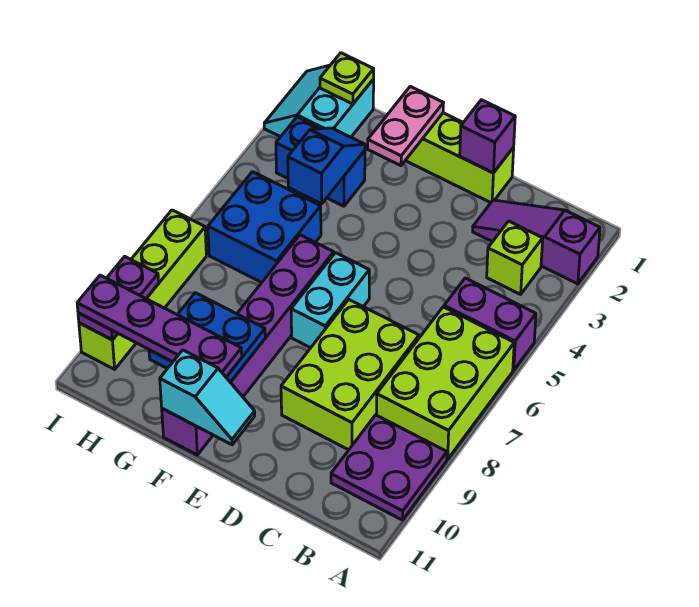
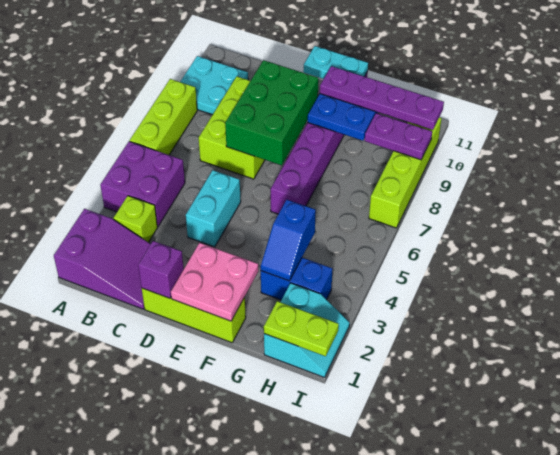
purple 1x3 slope [473,200,600,284] -> purple 2x3 slope [54,209,151,309]
purple 1x2 brick [444,278,536,370] -> purple 2x2 brick [100,141,185,226]
lime 2x3 brick [377,307,514,459] -> lime 1x3 brick [130,79,197,155]
purple 2x2 plate [331,415,447,520] -> cyan 2x2 plate [180,56,248,115]
none -> green 2x3 brick [225,60,318,165]
cyan 1x2 brick [291,253,369,348] -> cyan 1x2 brick moved to [186,170,241,247]
cyan 1x2 slope [160,350,255,445] -> cyan 1x2 plate [303,46,368,79]
pink 1x2 plate [368,86,443,166] -> pink 2x2 plate [171,243,259,321]
blue 2x2 brick [208,172,321,283] -> none
lime 1x1 plate [320,53,374,104] -> lime 1x2 plate [264,301,339,356]
purple 1x2 plate [78,256,159,340] -> purple 1x2 plate turned to [365,113,432,160]

